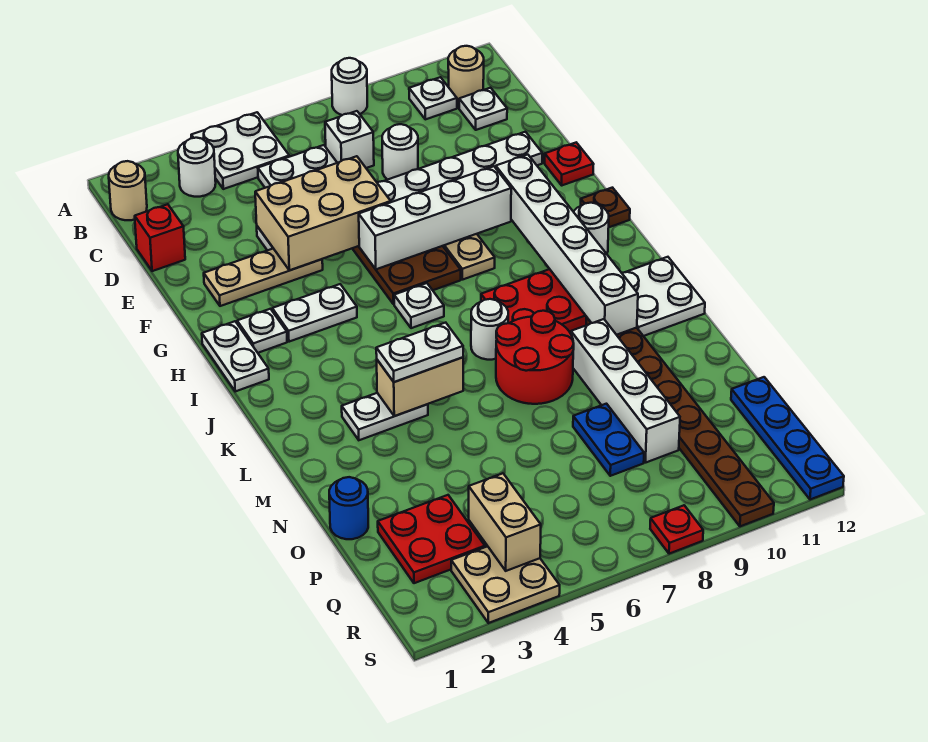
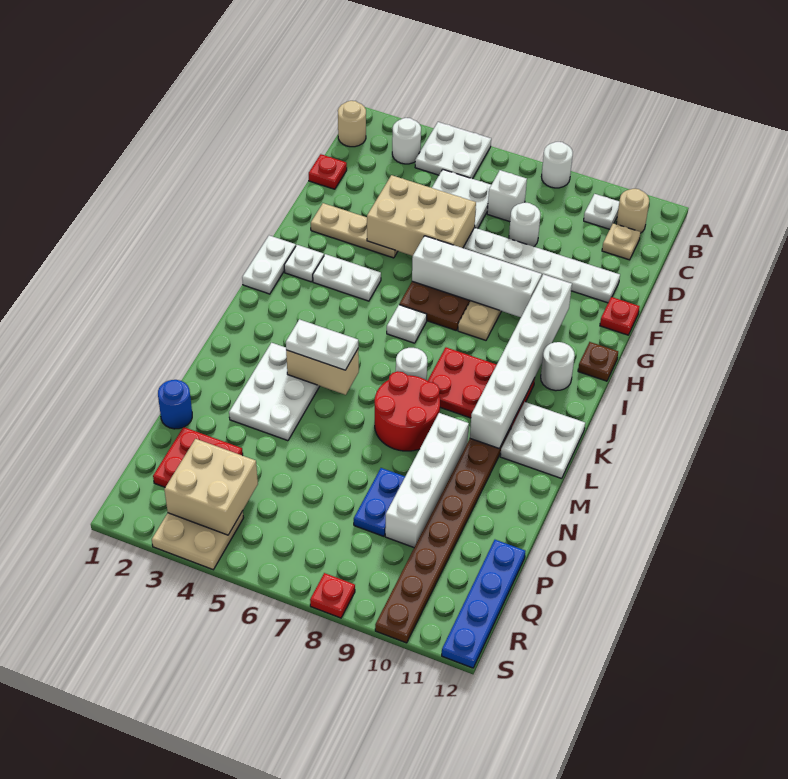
white 1x1 plate [459,88,507,130] -> tan 1x1 plate [602,223,641,260]
red 1x1 brick [135,204,185,271] -> red 1x1 plate [309,154,347,189]
white 1x2 plate [342,393,428,440] -> white 2x3 plate [229,343,320,441]
tan 1x2 brick [469,473,541,571] -> tan 2x2 brick [164,439,258,535]

